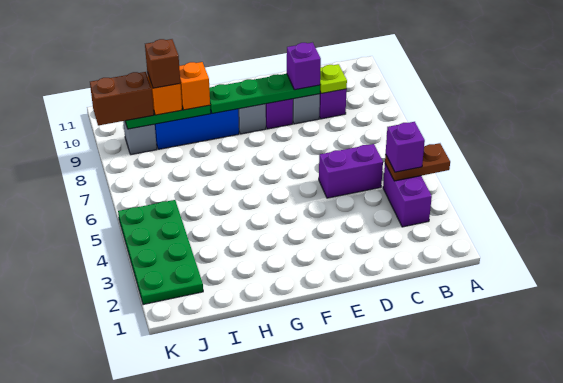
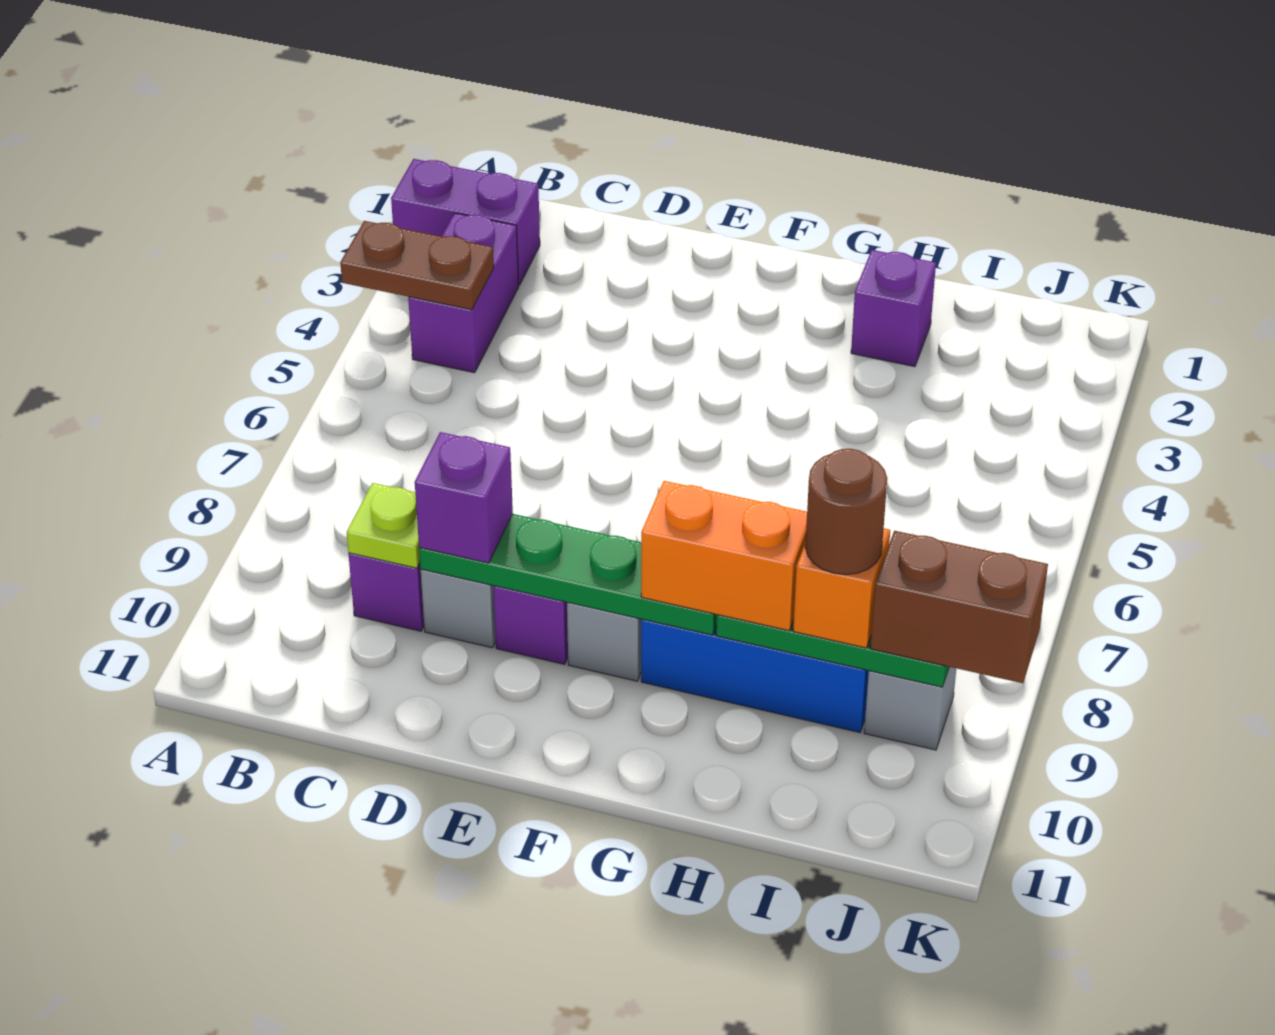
purple 1x1 brick [386,122,425,172] -> purple 1x1 brick moved to [851,250,936,367]
purple 1x2 brick [319,144,383,198] -> purple 1x2 brick moved to [391,159,540,285]
orange 1x1 brick [179,62,210,110] -> orange 1x2 brick [641,481,807,631]
brown 1x1 brick [145,39,180,88] -> brown 1x1 round brick [805,449,887,575]
green 2x4 plate [118,200,203,305] -> none

